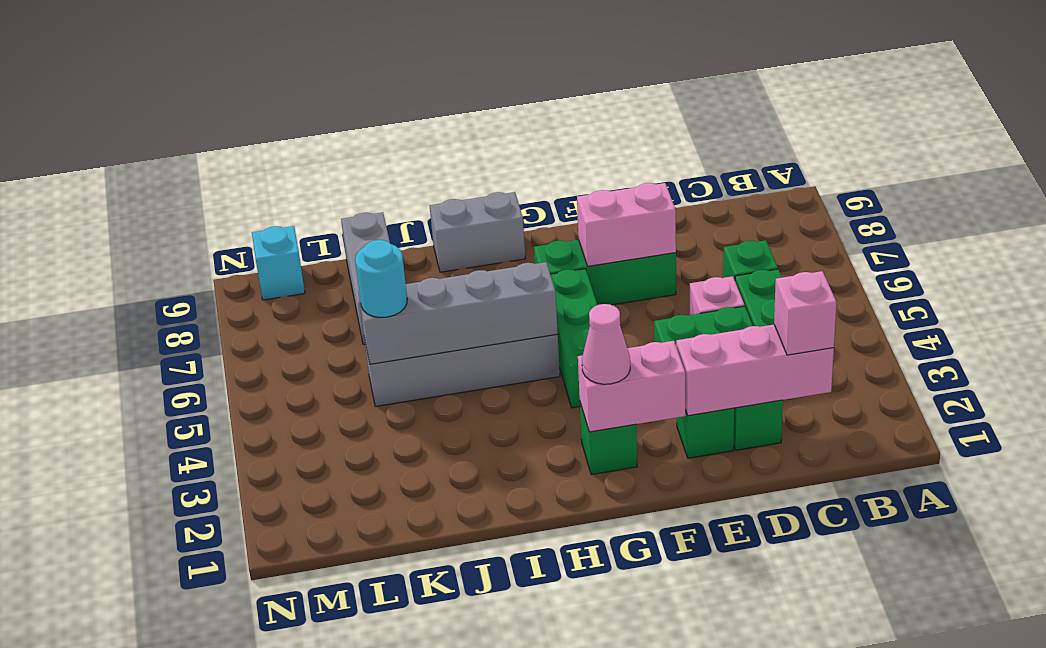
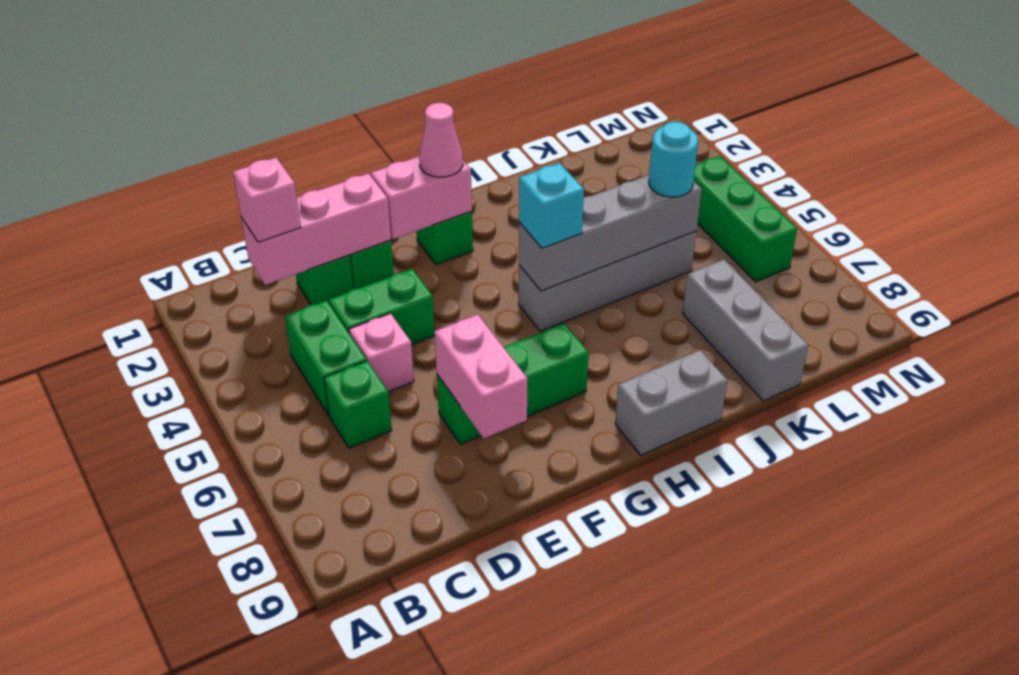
pink 1x2 brick [577,183,676,266] -> pink 1x2 brick turned to [435,315,528,439]
green 1x3 brick [550,269,597,408] -> green 1x3 brick moved to [694,156,797,282]
cyan 1x1 brick [252,226,305,300] -> cyan 1x1 brick moved to [519,163,584,248]

